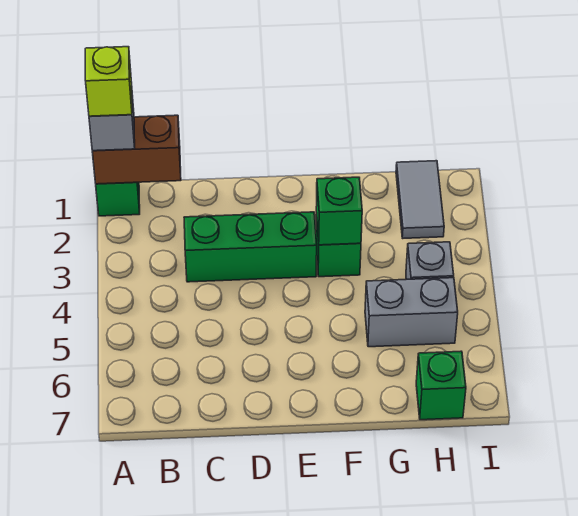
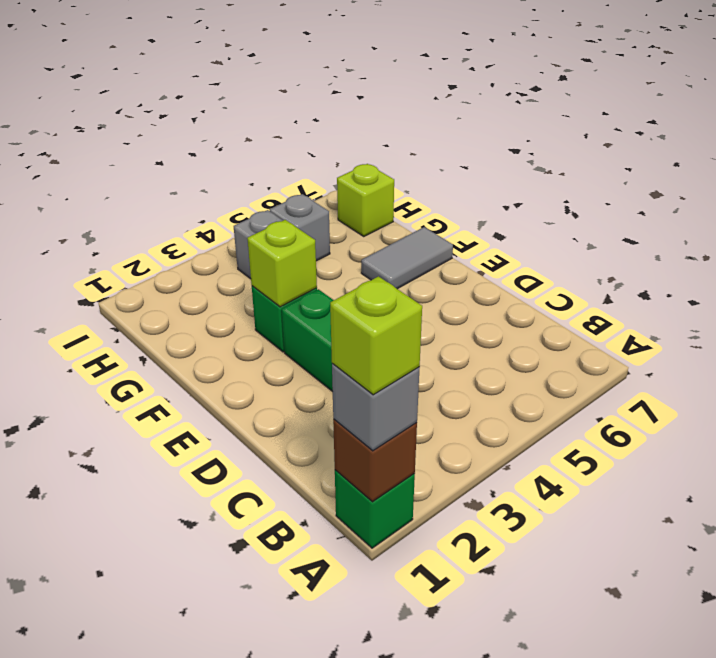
brown 1x2 brick [92,115,181,184] -> brown 1x1 brick [333,419,417,502]
green 1x1 brick [316,177,362,245] -> lime 1x1 brick [247,220,317,307]
grey 1x2 brick [365,278,458,347] -> grey 1x1 brick [269,194,330,261]
grey 1x2 tile [396,161,444,238] -> grey 1x2 tile moved to [361,227,453,289]
green 1x1 brick [416,351,466,420] -> lime 1x1 brick [337,164,394,237]

